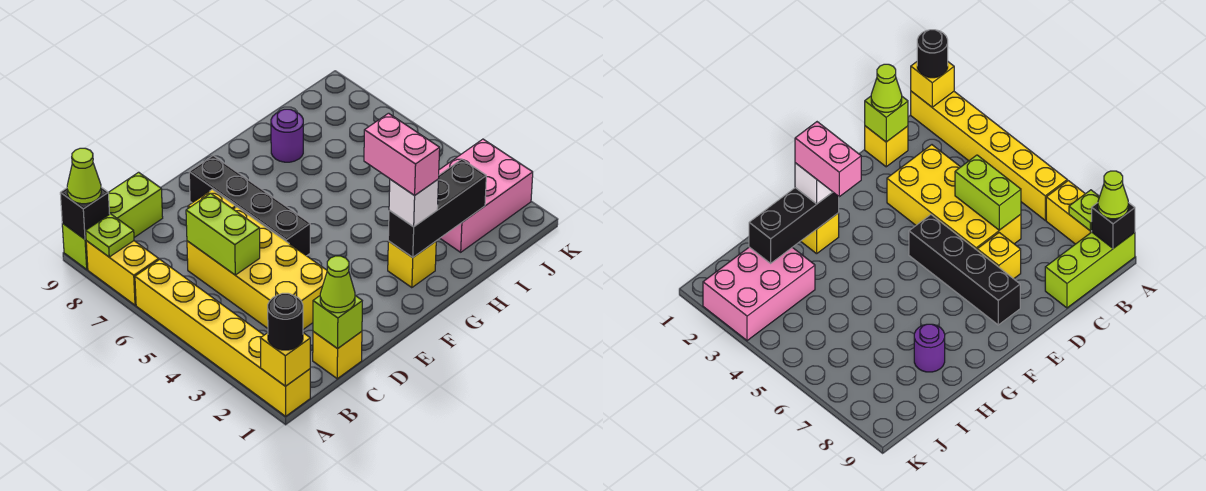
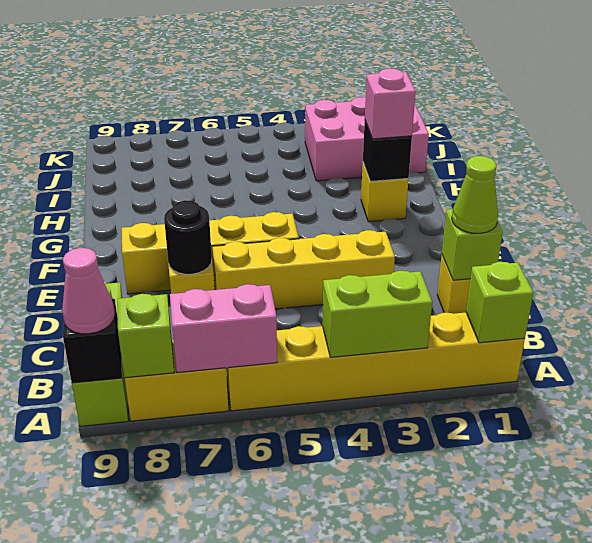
yellow 1x1 brick [260,333,310,386] -> lime 1x1 brick [466,262,533,343]
black 1x1 round brick [268,293,303,350] -> black 1x1 round brick moved to [164,200,212,274]
lime 1x1 plate [86,214,134,257] -> lime 1x1 brick [117,294,174,378]
lime 1x1 cone [67,148,101,204] -> pink 1x1 cone [62,248,115,334]
yellow 2x4 brick [187,207,327,329] -> yellow 1x4 brick [212,230,395,309]
lime 1x2 brick [186,193,260,275] -> lime 1x2 brick moved to [322,271,432,357]
black 1x4 brick [189,156,310,256] -> yellow 1x4 brick [122,212,299,294]
black 1x3 brick [388,159,486,257] -> black 1x1 brick [363,121,412,181]
white 1x1 brick [389,179,438,227] -> pink 1x1 brick [365,68,416,139]
pink 1x2 brick [364,113,440,196] -> pink 1x2 brick moved to [170,284,277,373]
purple 1x1 round brick [271,109,303,162] -> none
pink 2x3 brick [439,139,533,252] -> pink 2x3 brick turned to [305,97,429,181]

